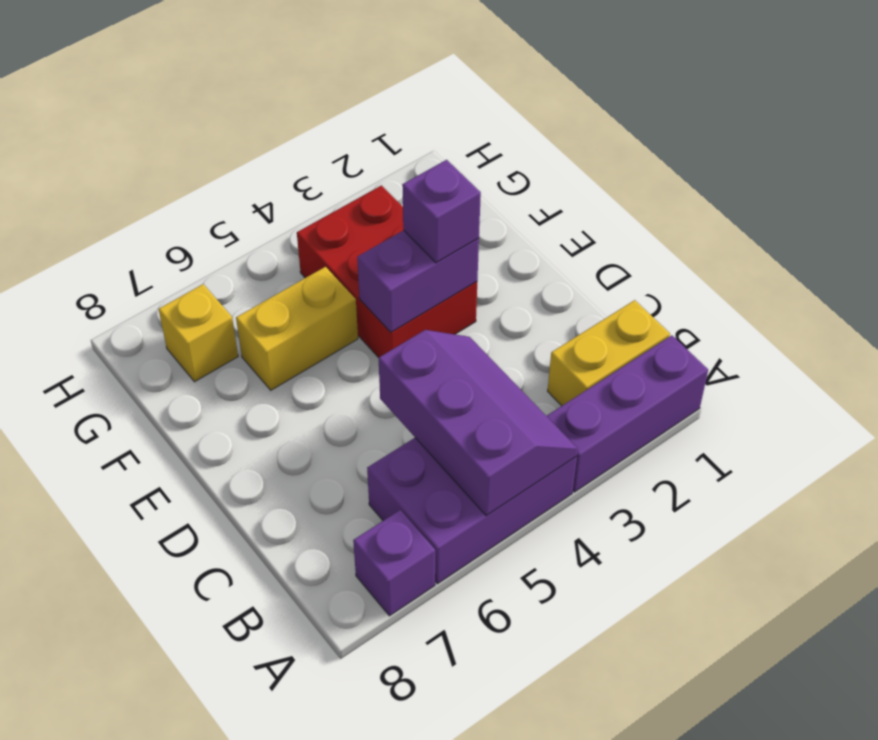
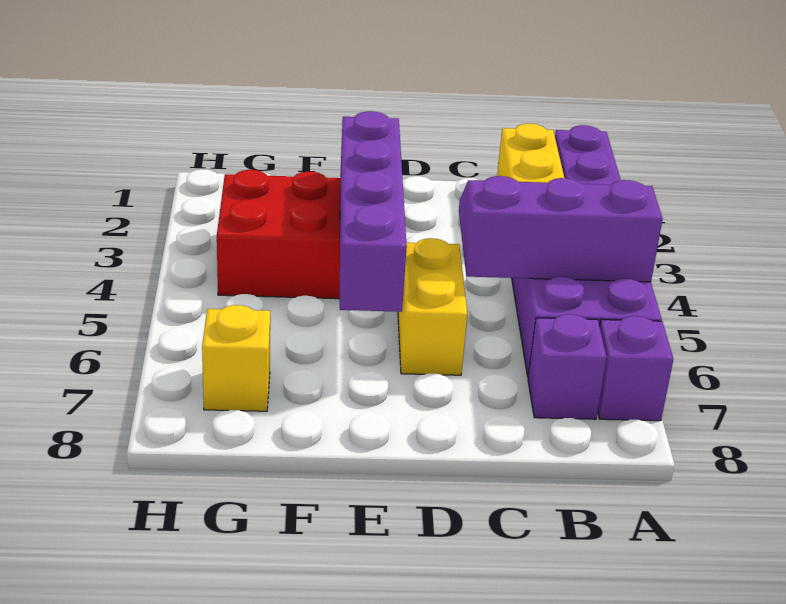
purple 1x2 brick [357,230,479,332] -> purple 1x4 brick [340,111,407,312]
purple 1x1 brick [402,160,481,263] -> purple 1x1 brick moved to [528,314,607,419]
yellow 1x2 brick [236,267,358,390] -> yellow 1x2 brick moved to [398,238,467,375]

